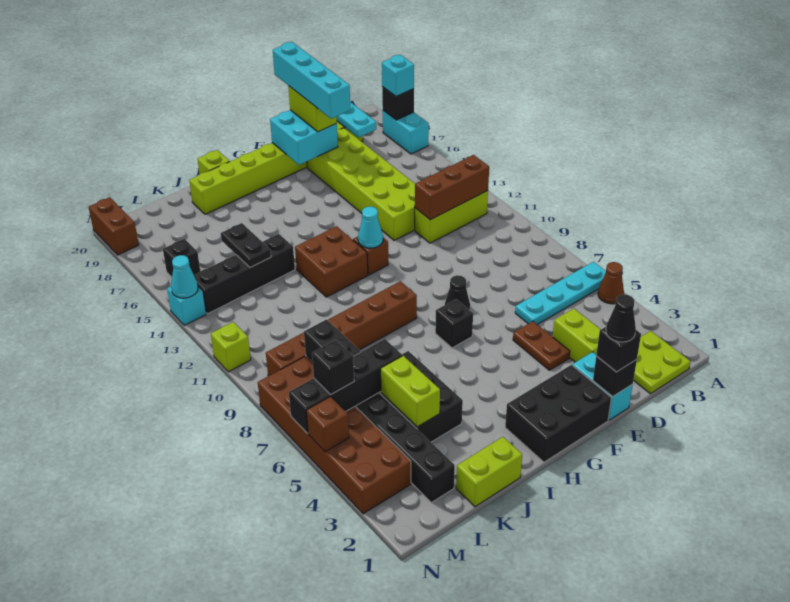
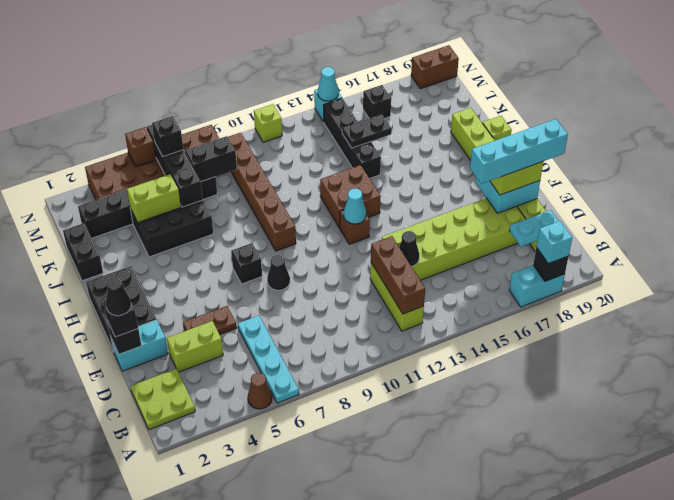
none -> black 1x1 cone [399,231,419,266]
lime 1x2 brick [456,437,522,507] -> black 1x2 brick [63,223,103,281]

